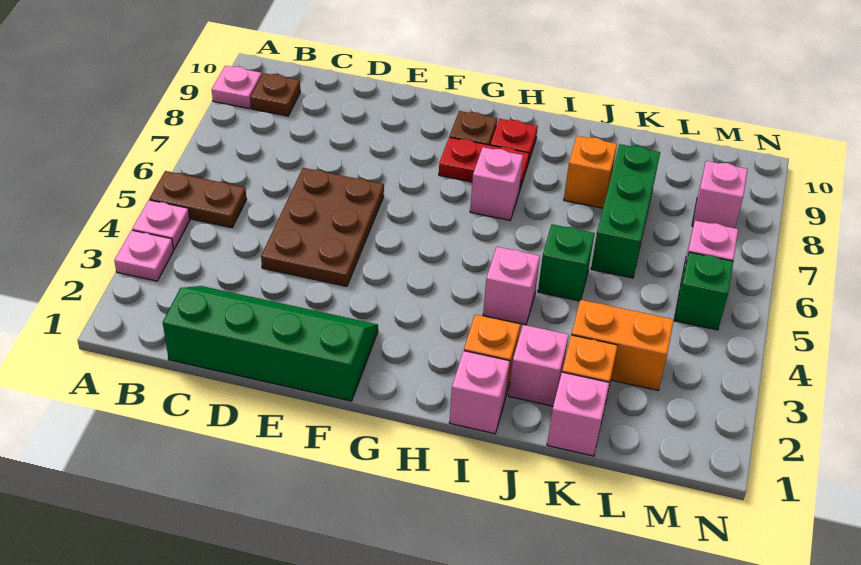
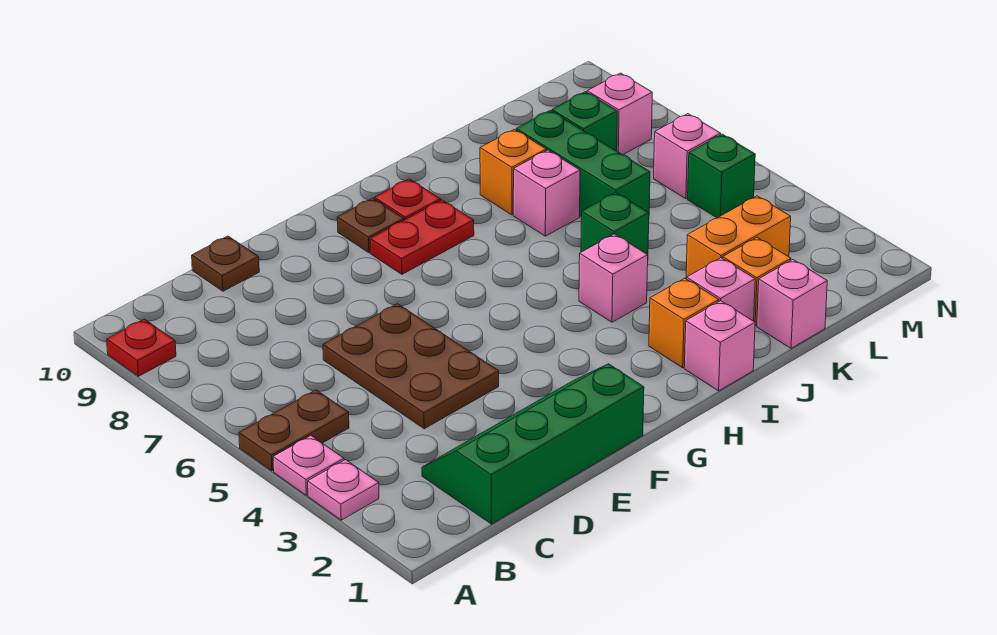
pink 1x1 plate [212,66,262,108] -> red 1x1 plate [107,319,176,376]
brown 1x1 plate [250,73,300,116] -> brown 1x1 plate moved to [192,236,259,291]
pink 1x1 brick [470,147,523,220] -> pink 1x1 brick moved to [513,150,580,236]
none -> green 1x1 brick [552,92,617,151]

